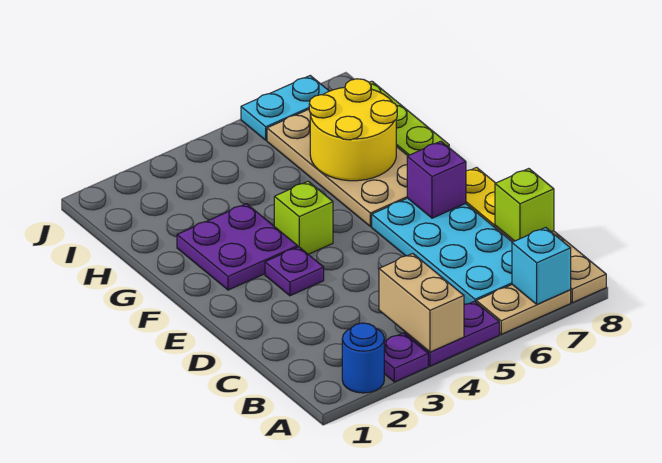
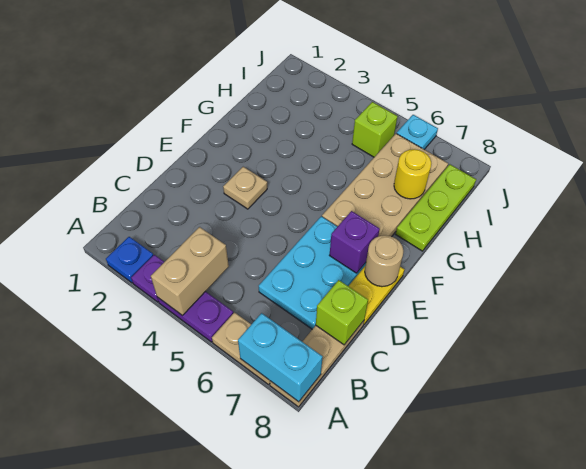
blue 1x1 round brick [342,323,384,393] -> blue 1x1 plate [106,237,153,283]
cyan 1x1 brick [512,227,571,304] -> cyan 1x2 brick [238,313,323,402]
cyan 2x4 plate [372,198,512,304] -> cyan 2x3 plate [259,216,366,329]
purple 1x1 plate [265,247,324,296] -> tan 1x1 plate [223,167,267,209]
none -> tan 1x1 round brick [365,235,403,287]
purple 2x2 plate [177,204,298,290] -> none
lime 1x1 brick [274,181,333,254] -> lime 1x1 brick moved to [352,102,397,157]
yellow 2x2 round brick [309,79,397,181] -> yellow 1x1 round brick [394,149,431,199]
cyan 1x2 plate [241,76,329,140] -> cyan 1x1 plate [396,115,438,149]

